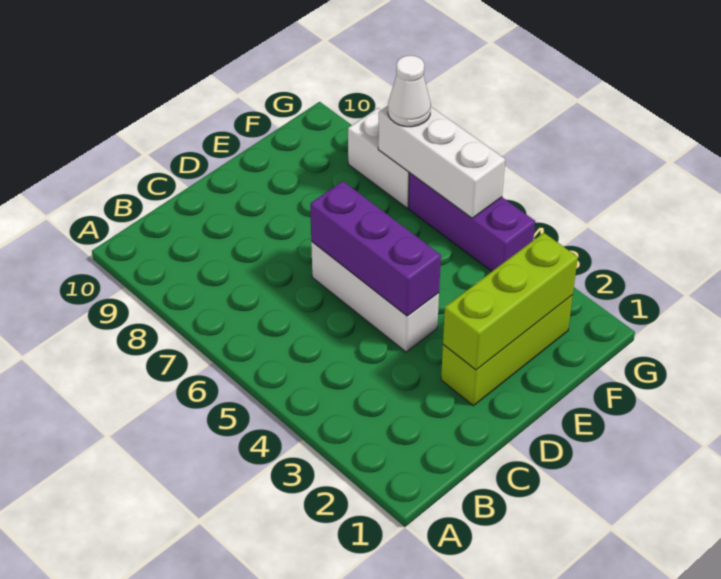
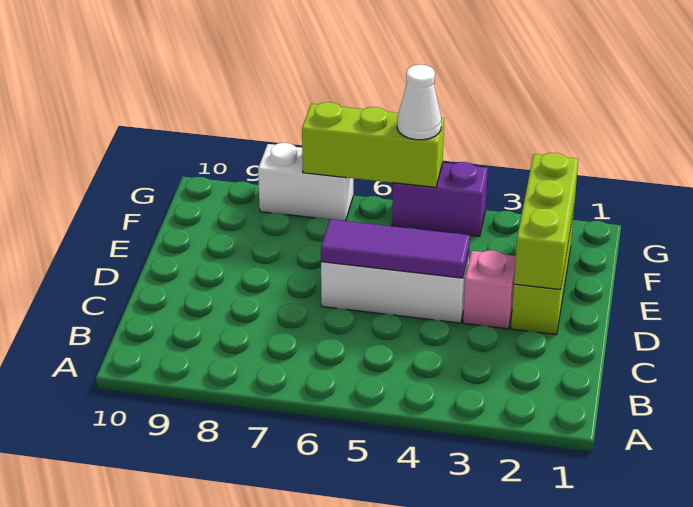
none -> pink 1x1 brick [463,250,516,329]
purple 1x3 brick [310,181,441,316] -> purple 1x3 tile [321,219,470,278]
purple 1x3 brick [409,173,535,271] -> purple 1x2 brick [392,162,488,236]
white 1x3 brick [378,106,505,218] -> lime 1x3 brick [302,102,444,187]
white 1x1 cone [388,55,431,127] -> white 1x1 cone moved to [397,65,441,140]

